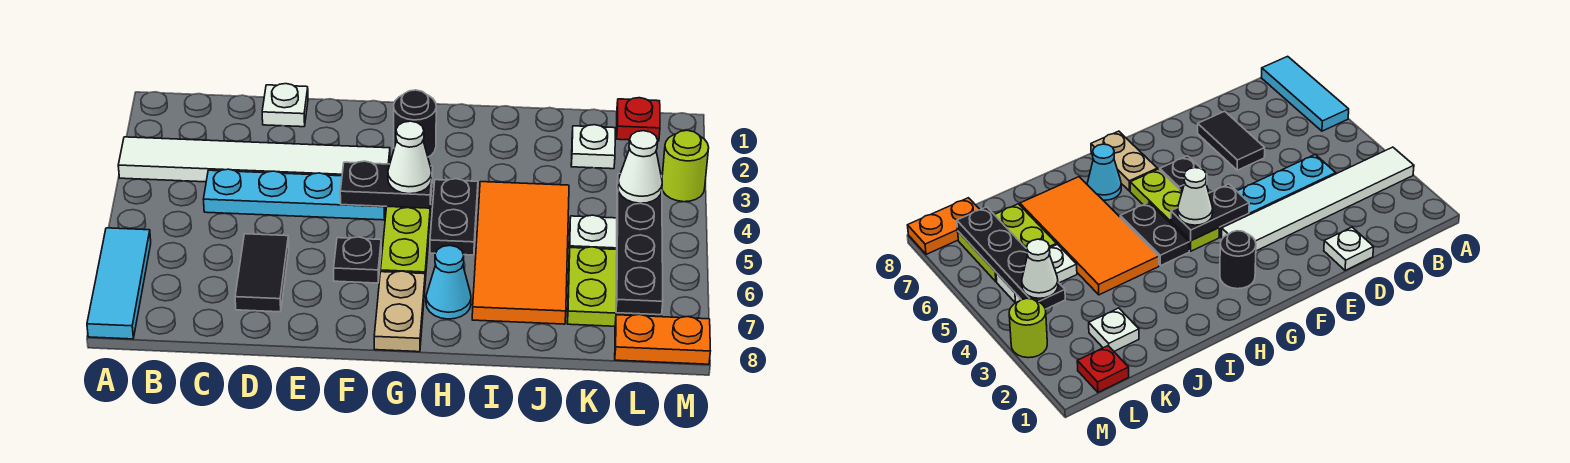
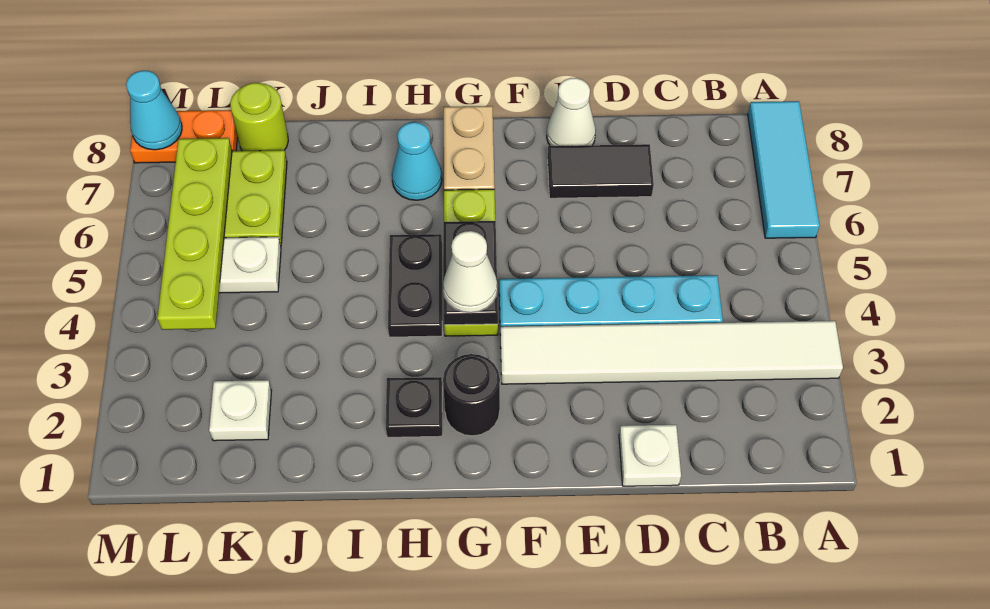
black 1x2 tile [235,234,289,312] -> black 1x2 tile turned to [548,144,654,198]
black 1x2 plate [340,161,433,208] -> black 1x2 plate turned to [443,221,498,325]
black 1x1 plate [334,237,381,283] -> black 1x1 plate moved to [386,377,442,437]
orange 2x4 tile [472,182,569,324] -> none
red 1x1 plate [617,98,660,141] -> none
black 1x4 plate [616,174,663,315] -> lime 1x4 plate [157,138,232,330]
white 1x1 cone [618,131,662,203] -> white 1x1 cone moved to [547,78,596,146]
lime 1x1 round brick [662,130,709,202] -> lime 1x1 round brick moved to [230,83,288,151]
none -> cyan 1x1 cone [126,71,182,150]

